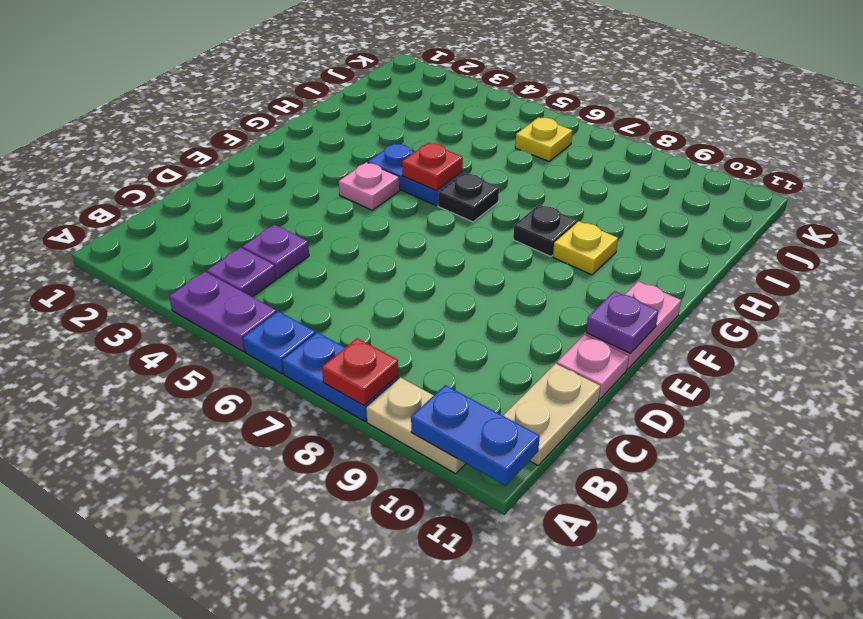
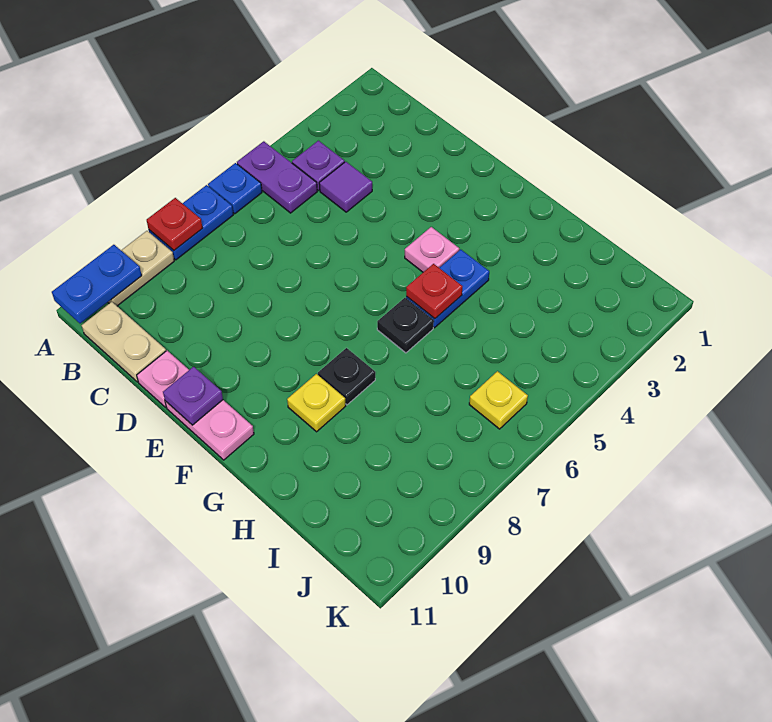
purple 1x2 plate [169,272,277,351] -> purple 1x2 plate turned to [237,141,317,213]
purple 1x1 plate [242,225,309,278] -> purple 1x1 tile [319,162,372,212]

